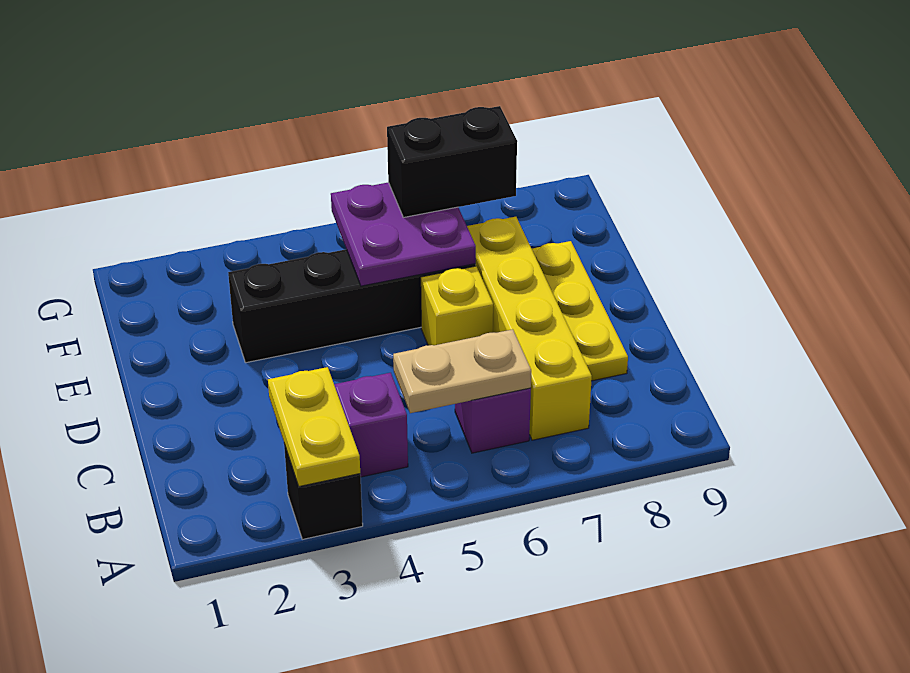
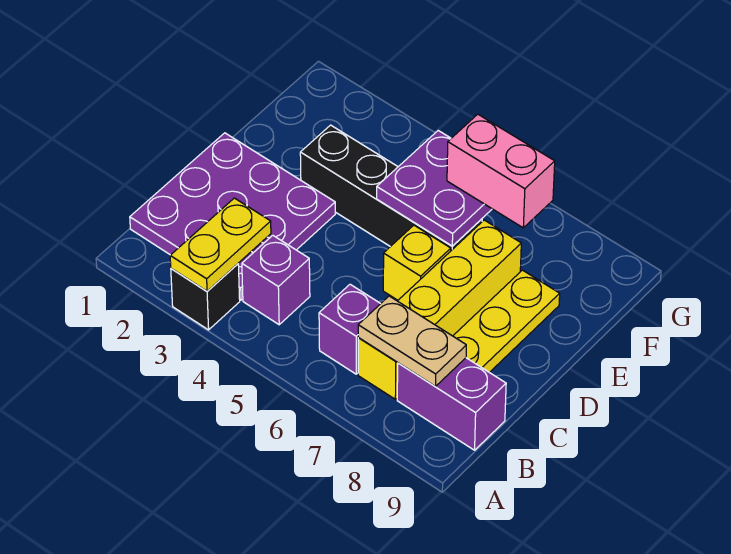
none -> purple 3x3 plate [130,133,335,300]
tan 1x2 plate [393,329,531,413] -> tan 1x2 plate moved to [358,296,466,386]
none -> purple 1x2 brick [397,358,506,450]
black 1x2 brick [387,106,517,217] -> pink 1x2 brick [447,114,555,228]

